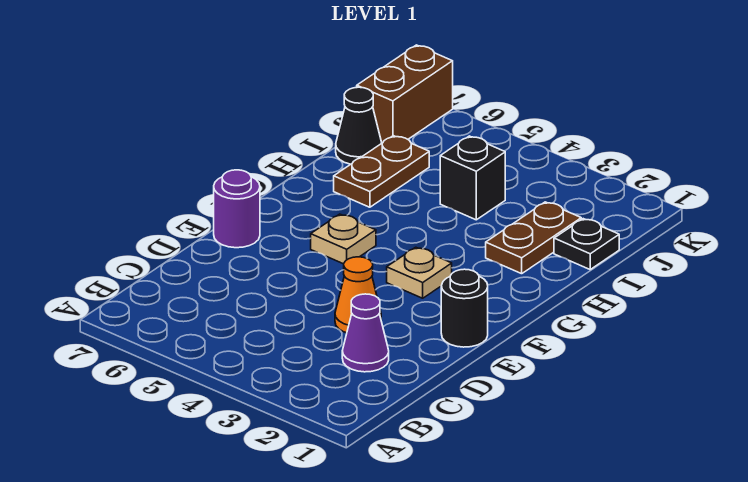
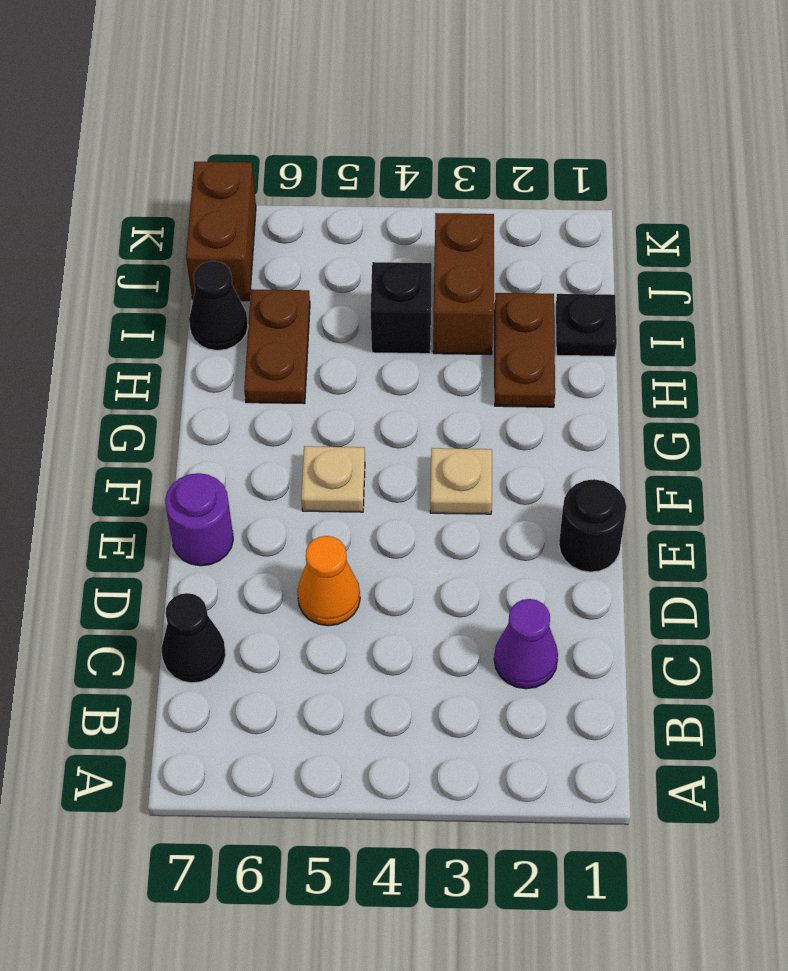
none -> black 1x1 cone [161,593,226,683]
orange 1x1 cone [335,257,381,333] -> orange 1x1 cone moved to [297,536,360,626]
none -> brown 1x2 brick [433,213,494,355]

